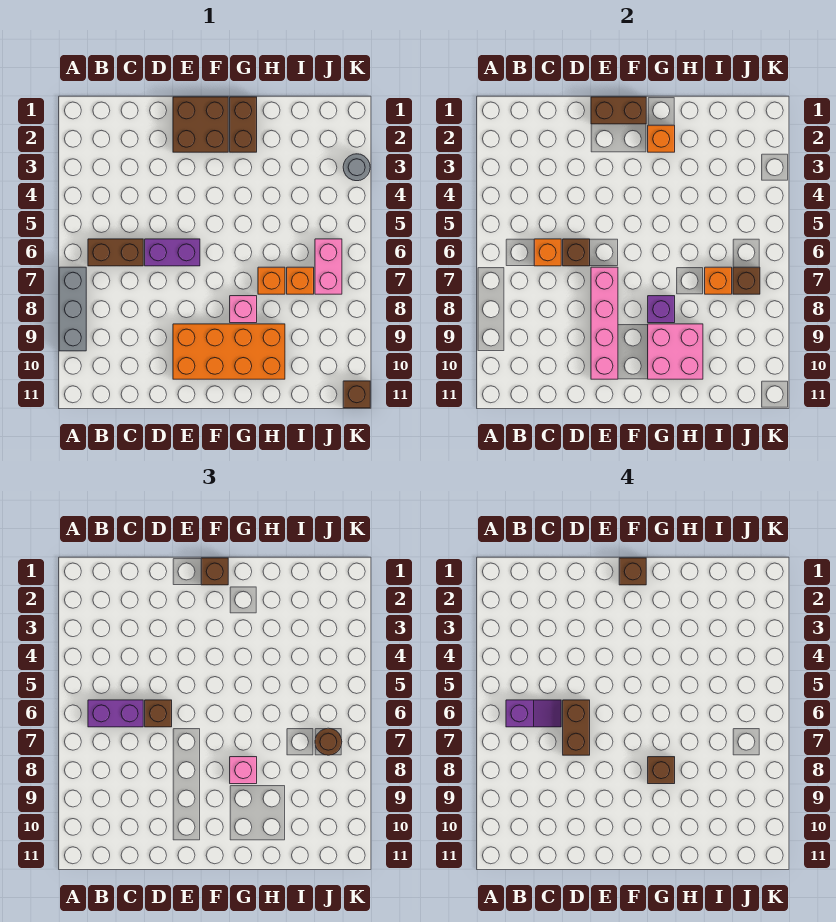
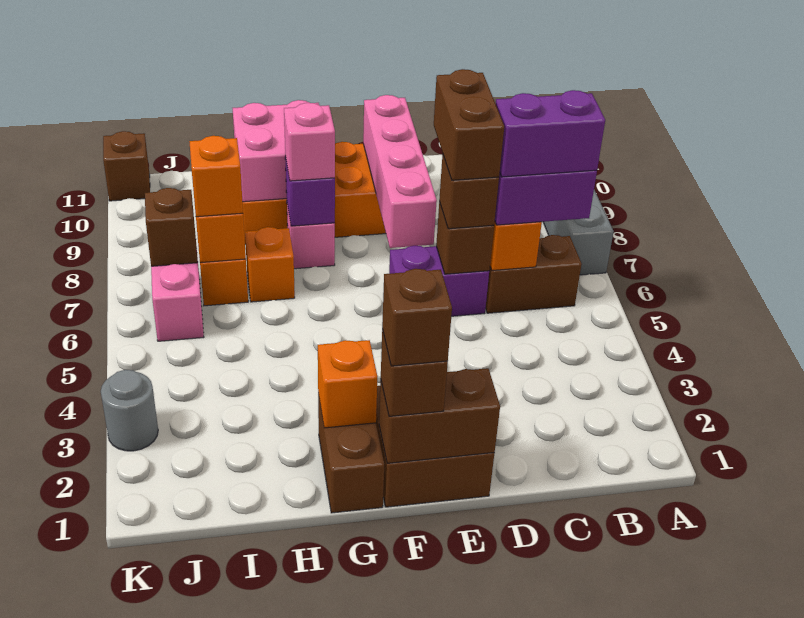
purple 1x2 slope [506,700,561,727] -> purple 1x2 brick [496,90,605,177]
brown 1x1 brick [648,757,675,784] -> none
none -> orange 1x1 brick [189,136,243,217]
brown 1x1 round brick [315,728,342,755] -> none

